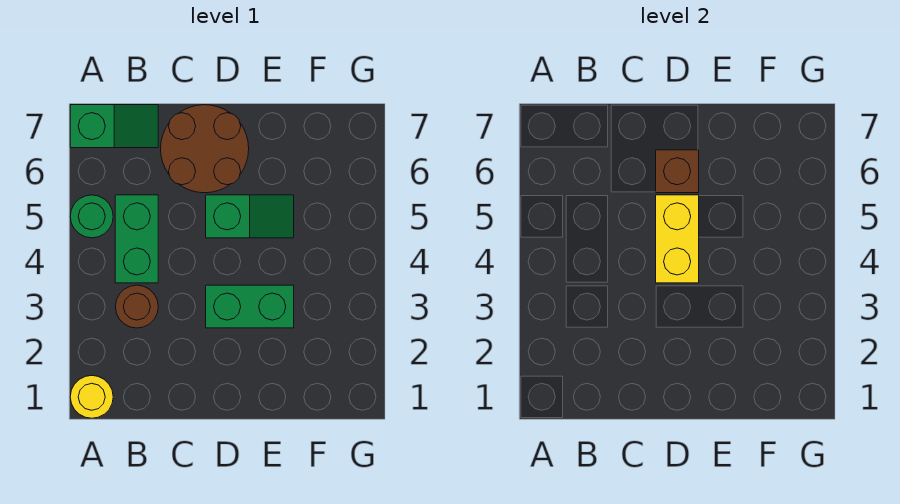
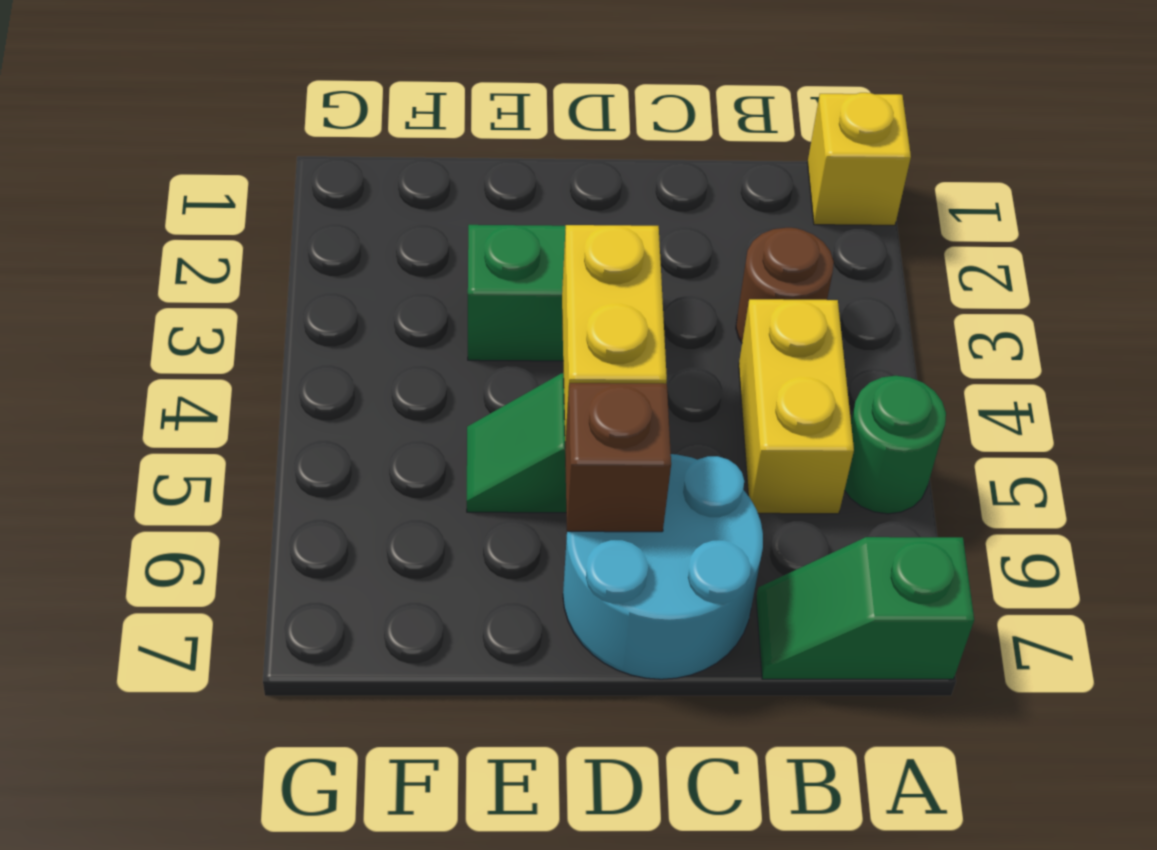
yellow 1x1 round brick [70,376,113,418] -> yellow 1x1 brick [807,93,911,225]
green 1x2 brick [115,195,158,283] -> yellow 1x2 brick [739,299,854,514]
brown 2x2 round brick [161,105,249,193] -> cyan 2x2 round brick [563,454,763,679]

